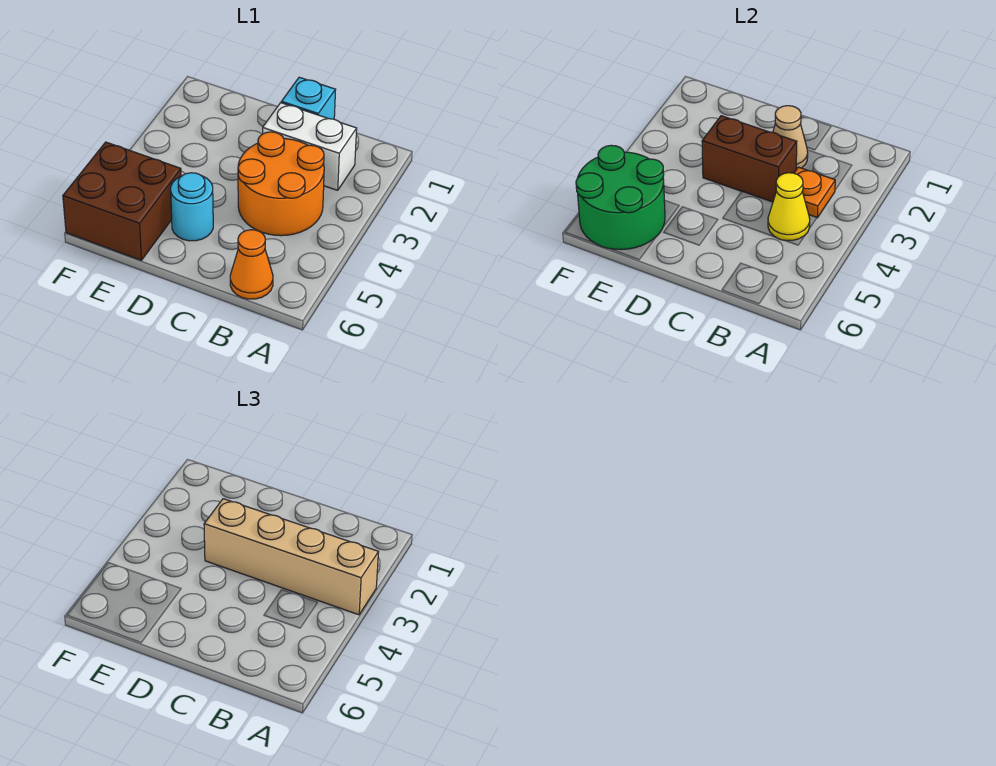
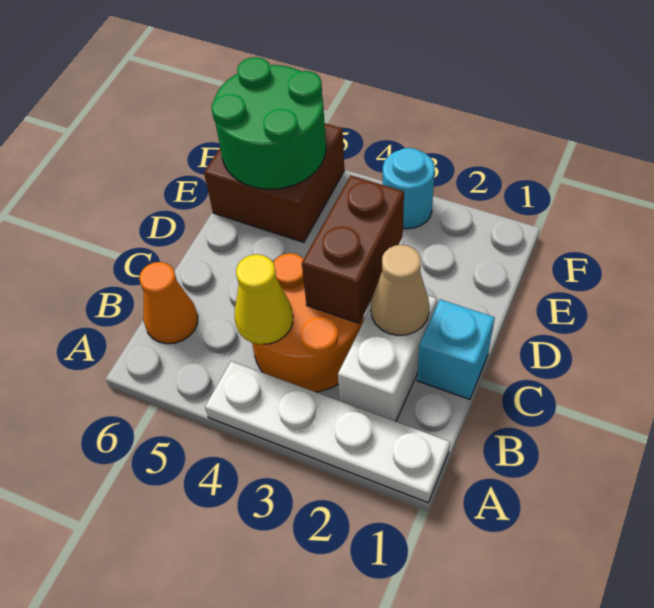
none -> white 1x4 plate [205,361,450,503]
tan 1x4 brick [204,499,379,615] -> none
orange 1x1 plate [794,167,835,218] -> none
cyan 1x1 round brick [171,173,213,241] -> cyan 1x1 round brick moved to [383,148,435,229]

